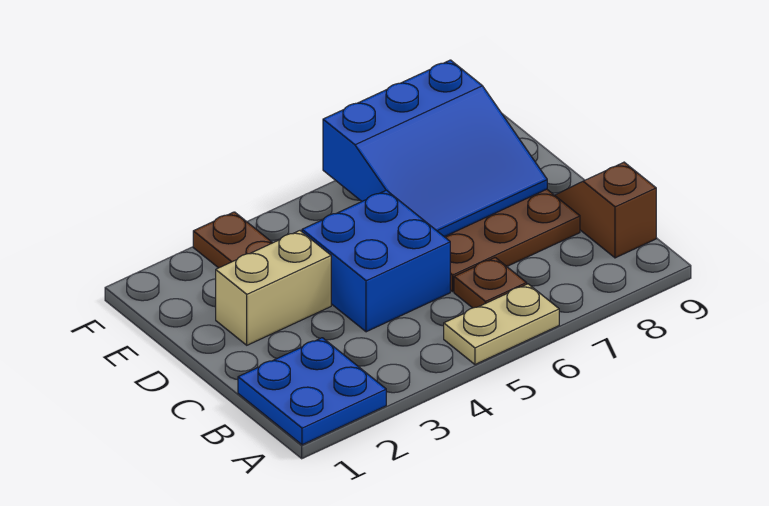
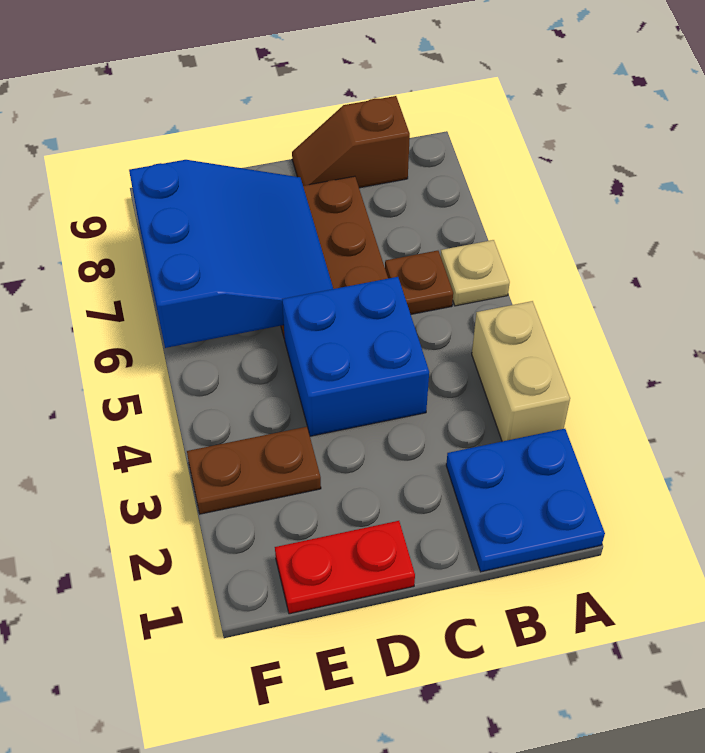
tan 1x2 plate [444,284,559,364] -> tan 1x1 plate [441,240,510,306]
none -> red 1x2 plate [275,521,415,614]
tan 1x2 brick [216,231,331,345] -> tan 1x2 brick moved to [472,301,570,441]

